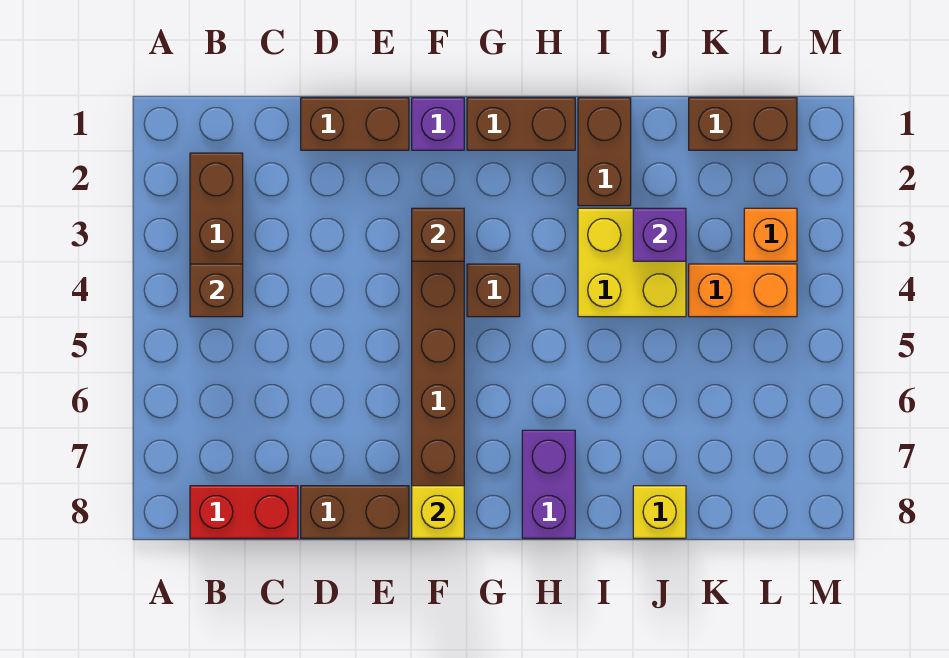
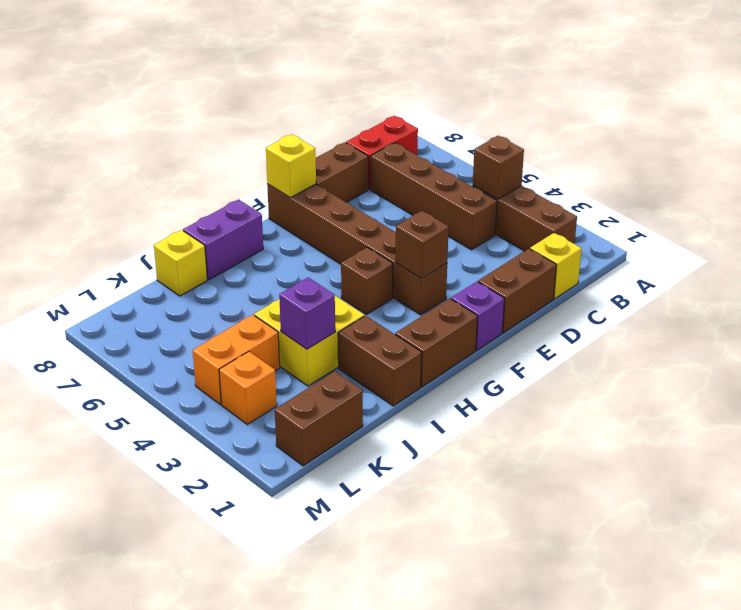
none -> yellow 1x1 brick [530,233,581,299]
none -> brown 1x4 brick [371,143,497,250]
purple 1x2 brick [522,430,575,538] -> purple 1x2 brick turned to [183,199,263,280]

